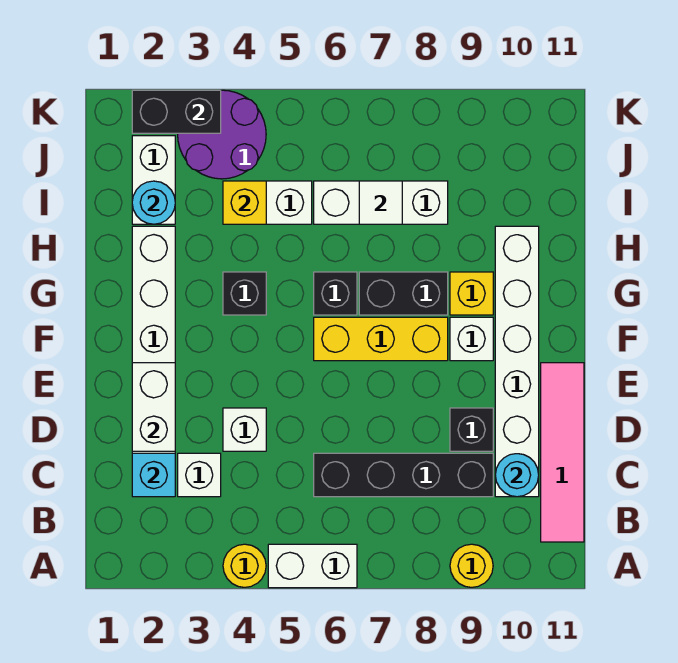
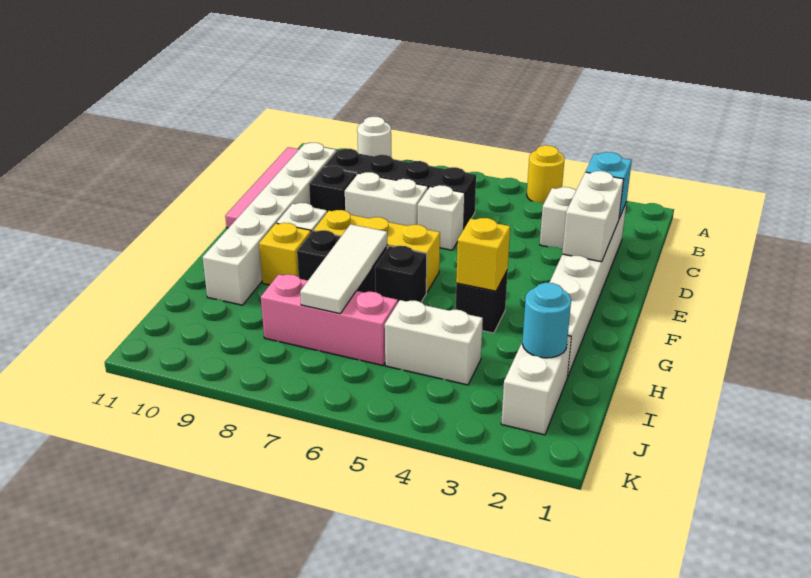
white 1x2 brick [268,544,357,588] -> white 1x2 brick moved to [345,172,428,226]
yellow 1x1 round brick [450,544,493,587] -> white 1x1 round brick [357,117,391,156]
cyan 1x1 round brick [495,454,539,497] -> none
white 1x1 brick [223,408,266,451] -> white 1x1 brick moved to [418,185,465,250]
yellow 1x1 brick [223,181,266,224] -> yellow 1x1 brick moved to [456,218,510,291]
white 1x3 brick [314,181,448,224] -> pink 1x3 brick [261,274,398,365]
white 1x1 tile [359,181,402,224] -> white 1x3 tile [300,224,387,314]
purple 2x2 round brick [178,90,266,179] -> none
black 1x2 brick [132,90,221,133] -> none

